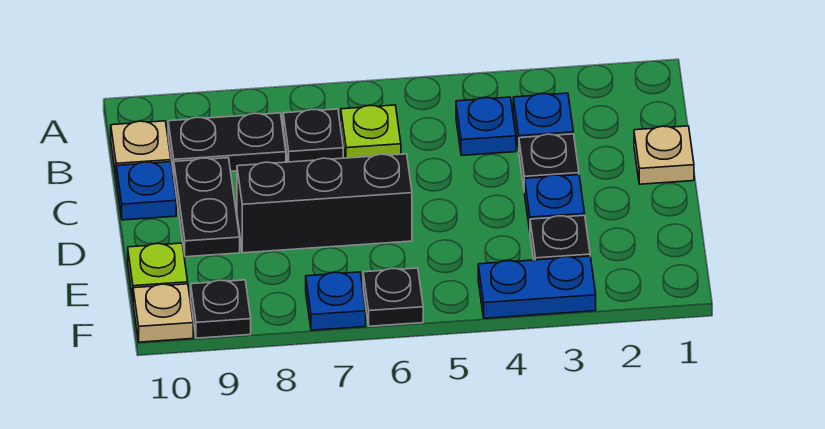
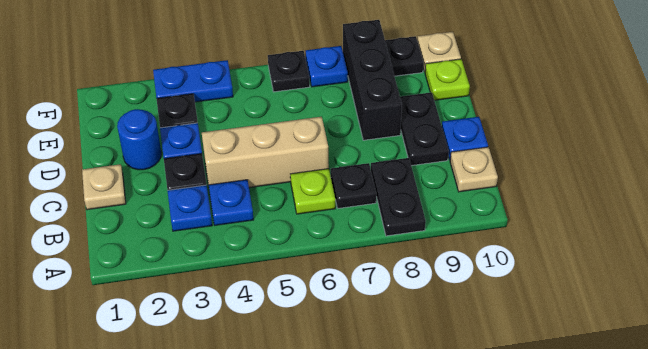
black 1x2 plate [168,113,286,174] -> black 1x2 plate turned to [371,158,426,236]
none -> tan 1x3 brick [202,117,329,188]
none -> blue 1x1 round brick [117,109,161,170]
black 1x3 brick [237,154,412,253] -> black 1x3 brick turned to [343,20,402,140]

